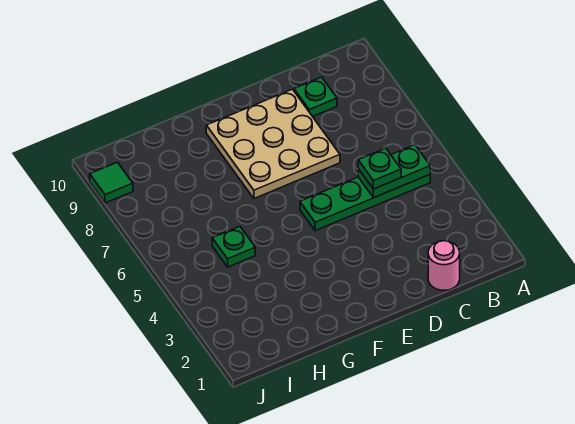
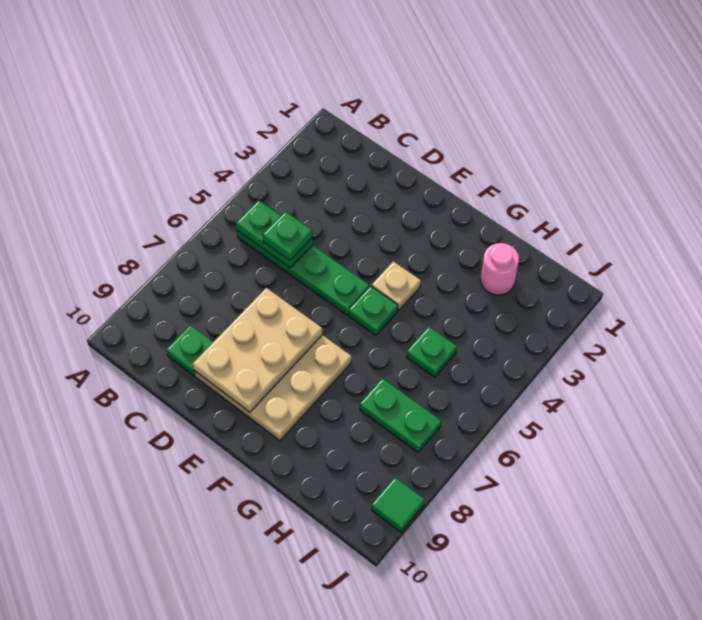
pink 1x1 round brick [428,241,460,290] -> pink 1x1 round brick moved to [481,243,519,295]
none -> tan 2x3 plate [193,288,322,412]
none -> tan 1x1 plate [372,261,421,310]
none -> green 1x1 plate [349,286,398,336]
none -> green 1x2 plate [360,378,441,453]

